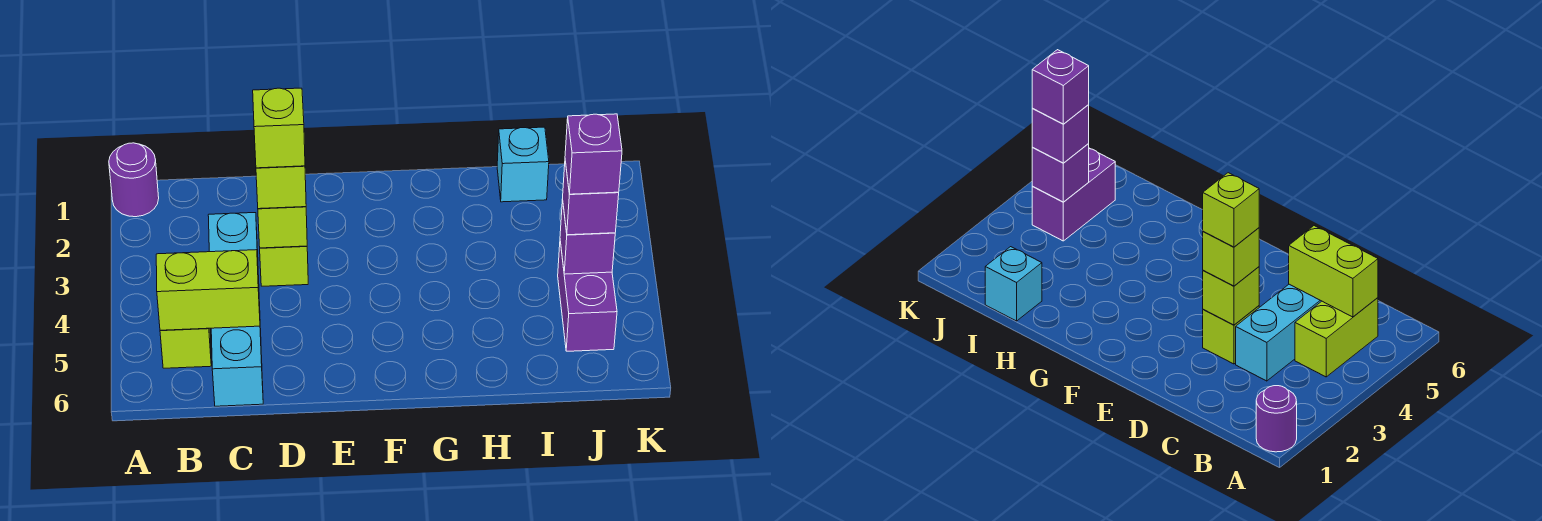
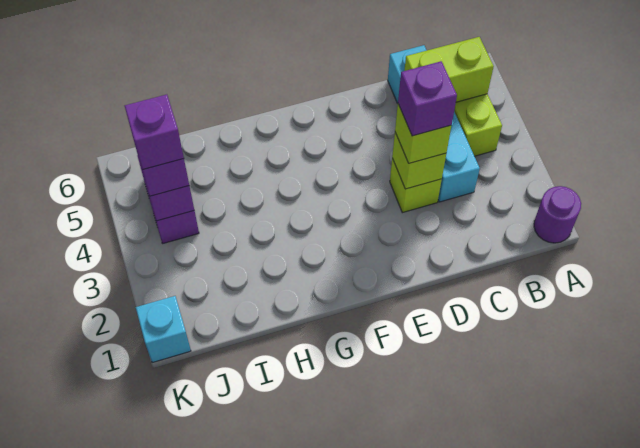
lime 1x1 brick [253,88,305,168] -> purple 1x1 brick [398,61,457,136]
cyan 1x1 brick [497,127,549,202] -> cyan 1x1 brick moved to [136,296,191,363]

